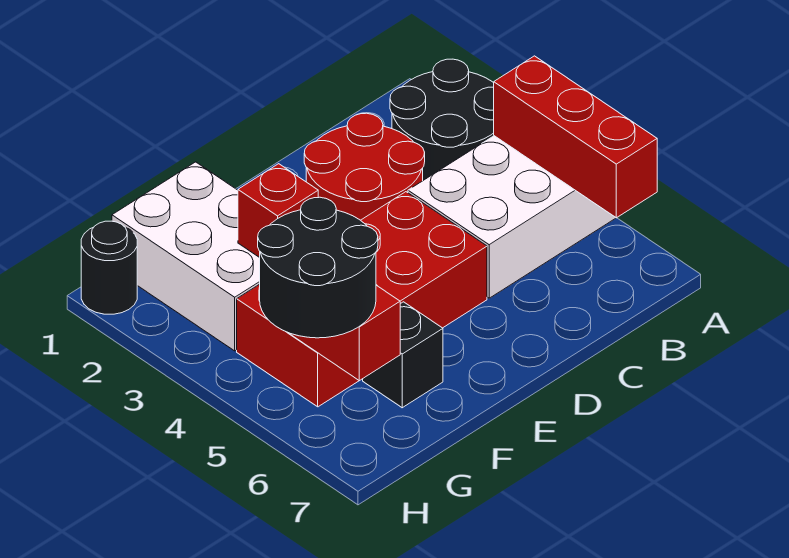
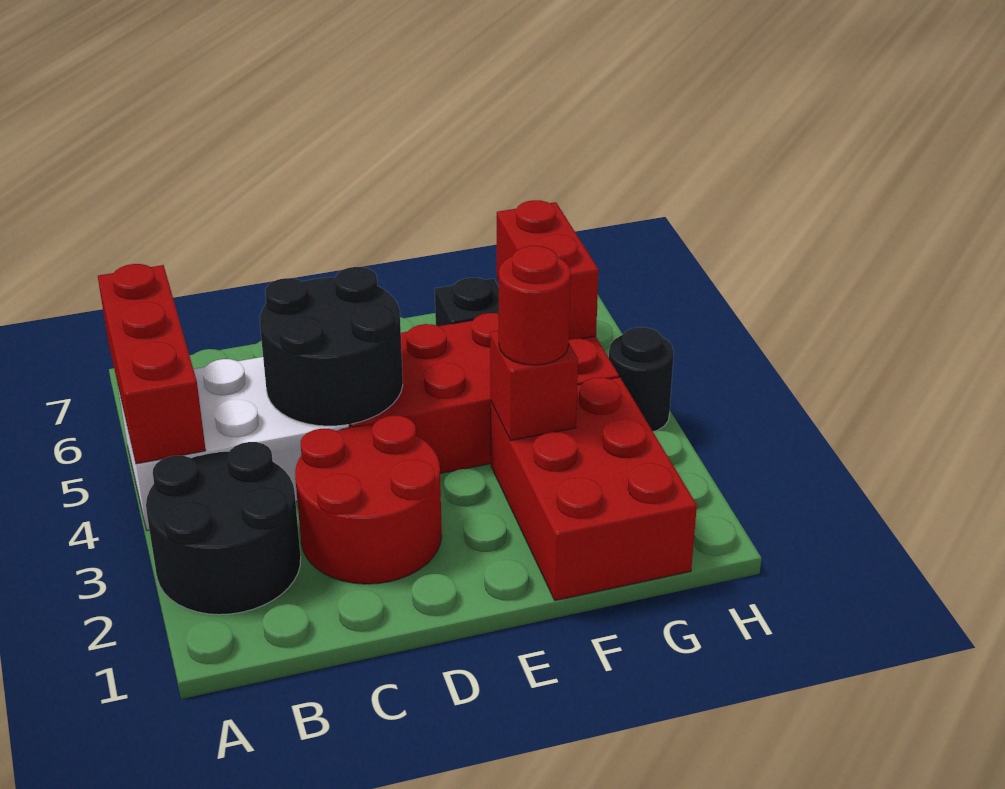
white 2x3 brick [112,162,260,351] -> red 2x3 brick [491,377,697,601]
none -> red 1x1 round brick [499,246,571,365]
black 2x2 round brick [258,197,378,338] -> black 2x2 round brick moved to [260,267,403,426]
black 1x1 round brick [81,221,137,314] -> black 1x1 round brick moved to [609,327,674,432]

